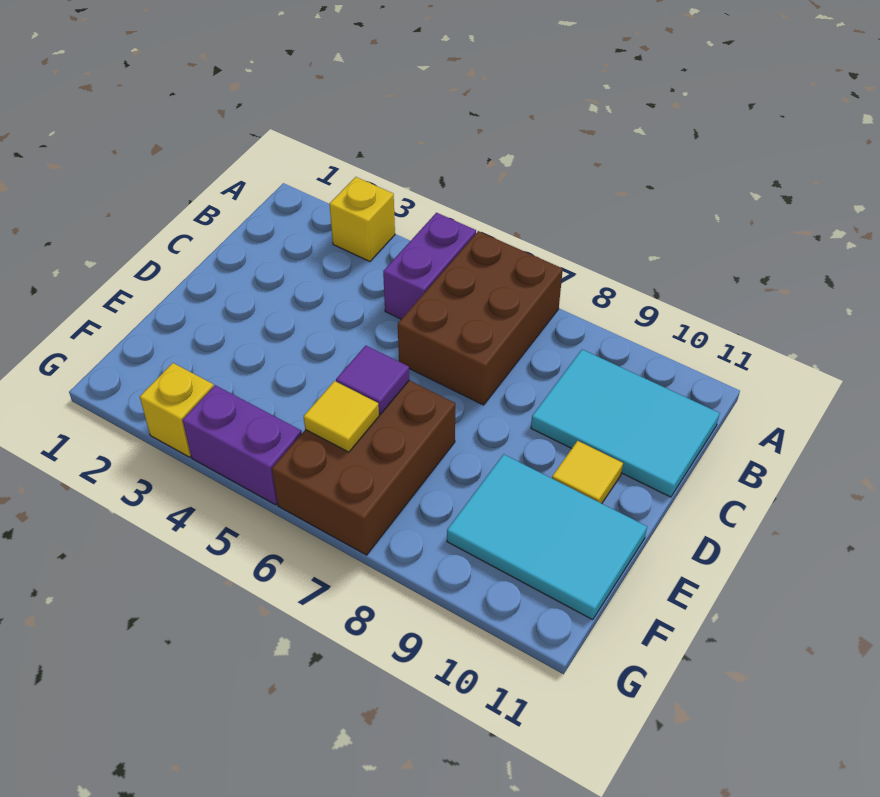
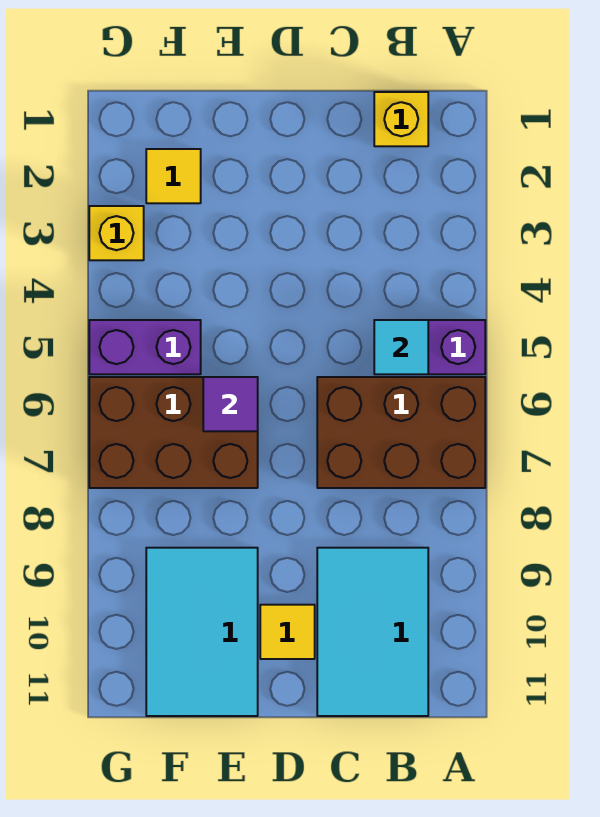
yellow 1x1 brick [329,177,395,262] -> yellow 1x1 brick moved to [374,92,428,146]
none -> cyan 1x1 tile [374,320,428,374]
yellow 1x1 tile [304,381,379,452] -> yellow 1x1 tile moved to [146,149,201,203]
purple 1x2 brick [183,385,302,505] -> purple 1x2 brick turned to [89,320,201,374]

